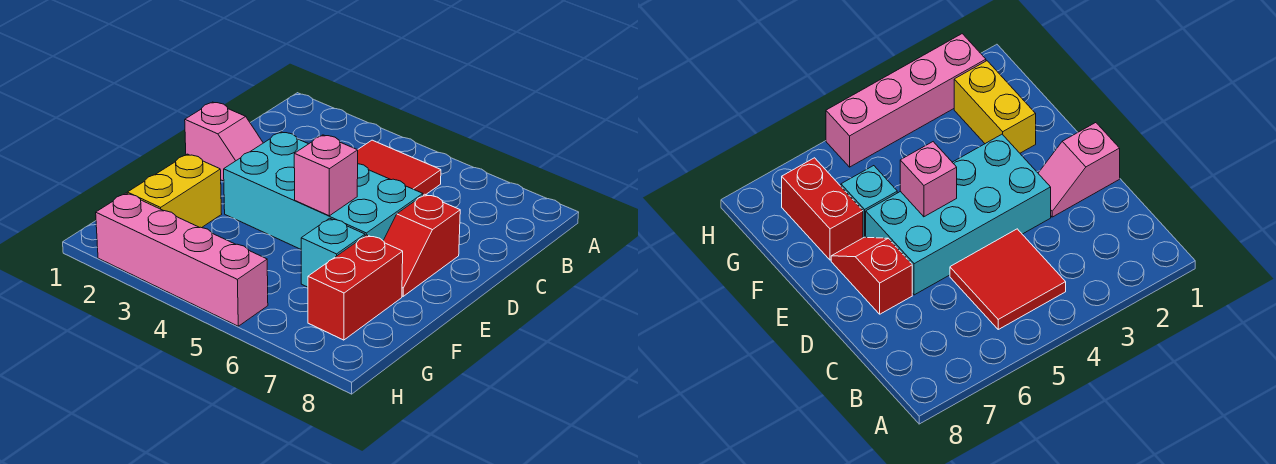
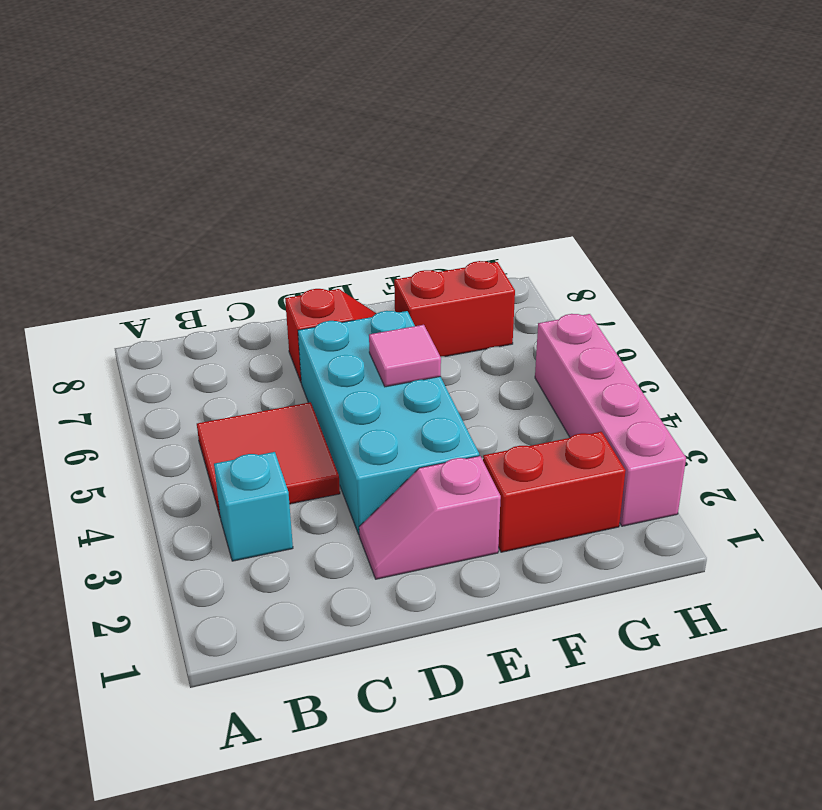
pink 1x2 slope [185,102,263,181] -> pink 1x2 slope turned to [359,456,501,579]
pink 1x1 brick [294,135,358,216] -> pink 1x1 tile [369,325,441,387]
yellow 1x2 brick [127,154,221,228] -> red 1x2 brick [483,432,626,552]
cyan 1x1 brick [301,218,365,287] -> cyan 1x1 brick moved to [214,452,293,561]

